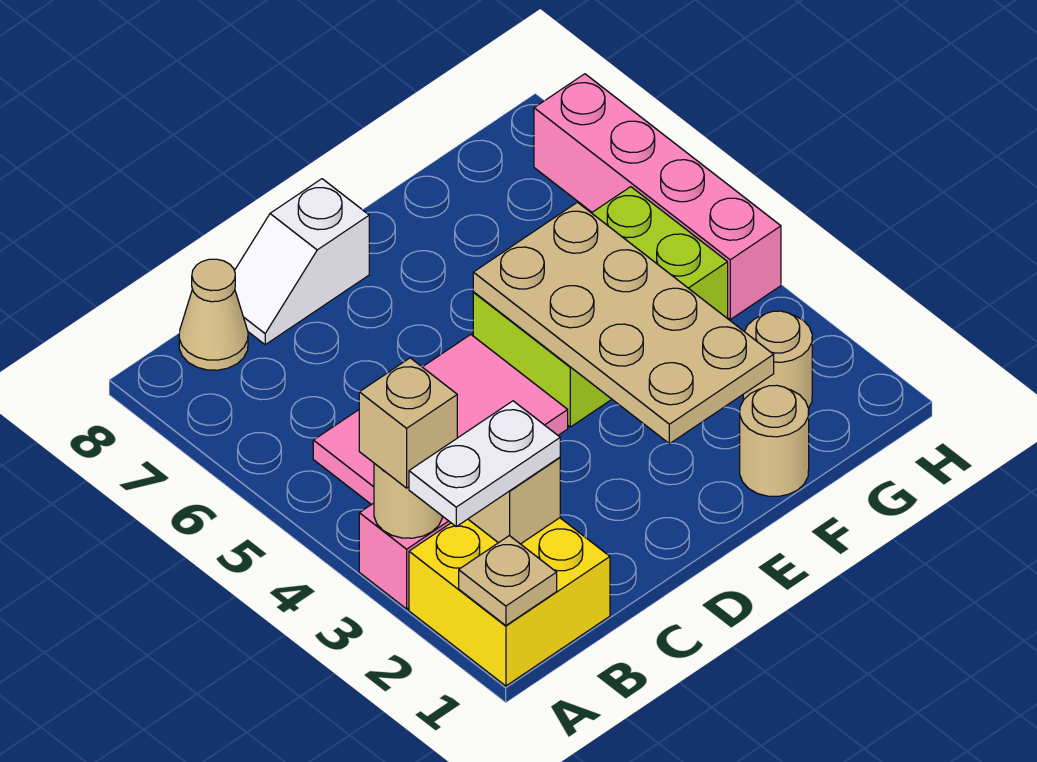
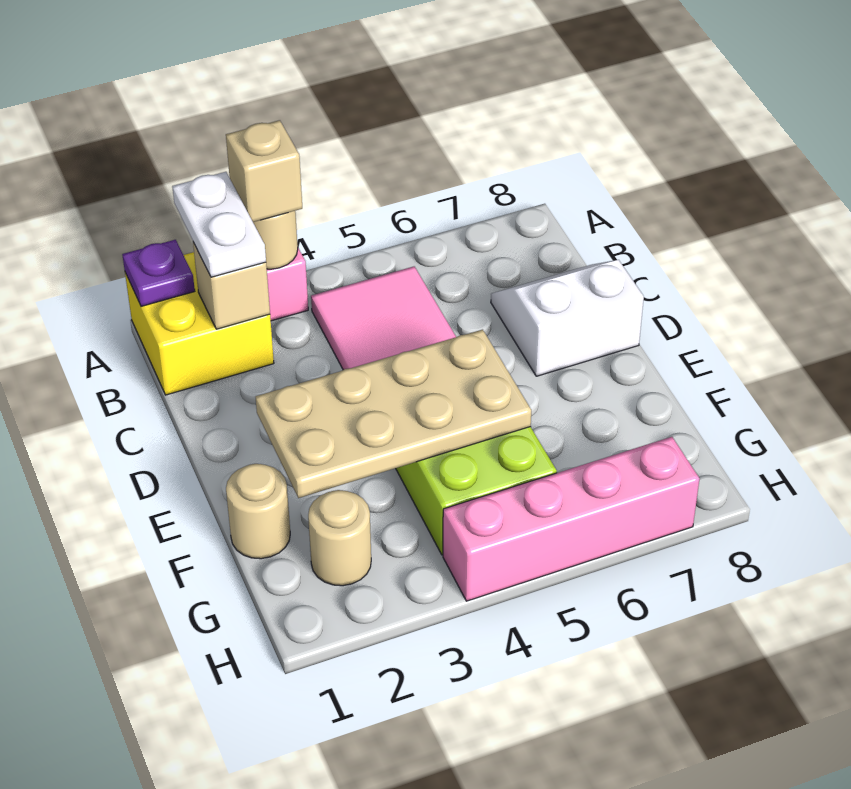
tan 1x1 plate [459,536,557,626] -> purple 1x1 plate [122,240,195,306]
tan 1x1 cone [179,259,248,370] -> none
white 1x2 slope [234,179,369,345] -> white 2x2 slope [491,260,644,376]

